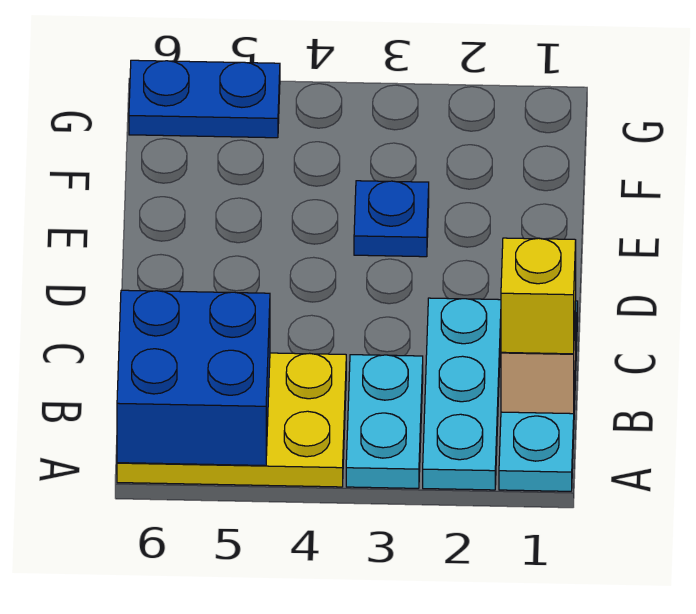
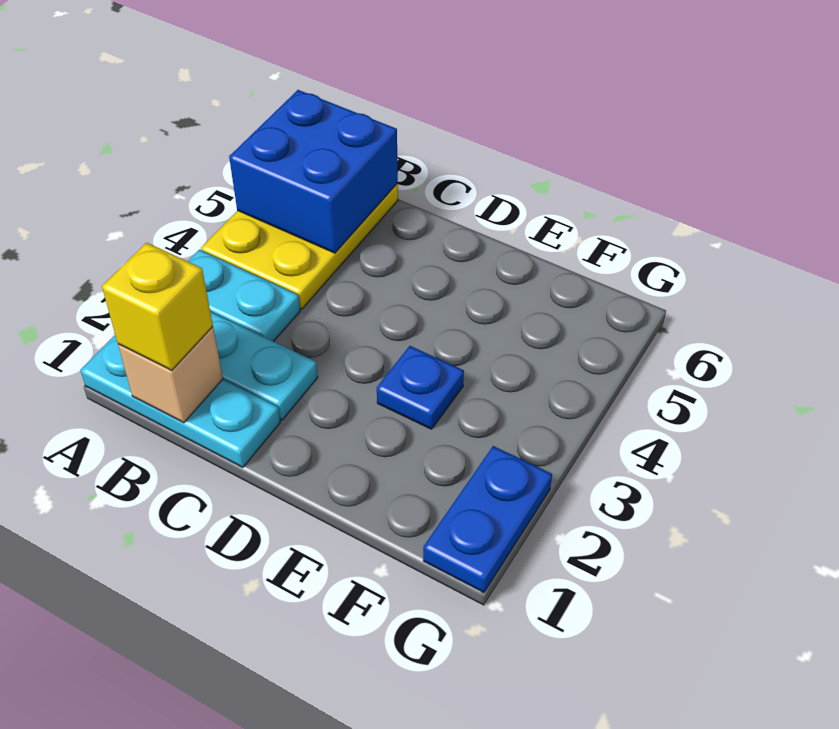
blue 1x2 plate [129,60,280,138] -> blue 1x2 plate moved to [423,446,552,593]

